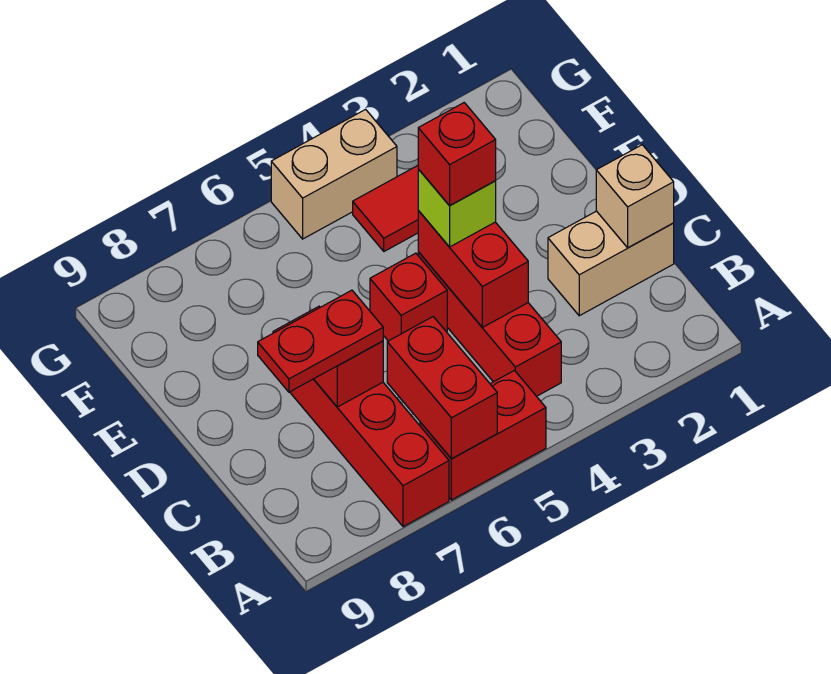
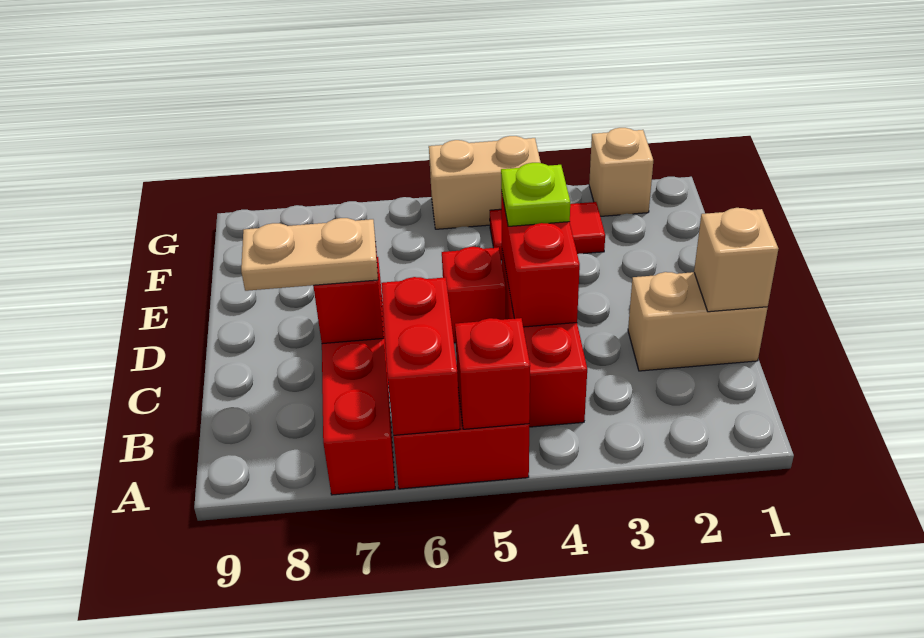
red 1x2 plate [258,290,383,392] -> tan 1x2 plate [241,218,378,291]
lime 1x1 brick [418,169,496,247] -> lime 1x1 plate [501,163,570,226]
red 1x1 brick [418,103,496,206] -> red 1x1 brick moved to [455,318,530,429]
none -> tan 1x1 brick [589,128,653,216]

